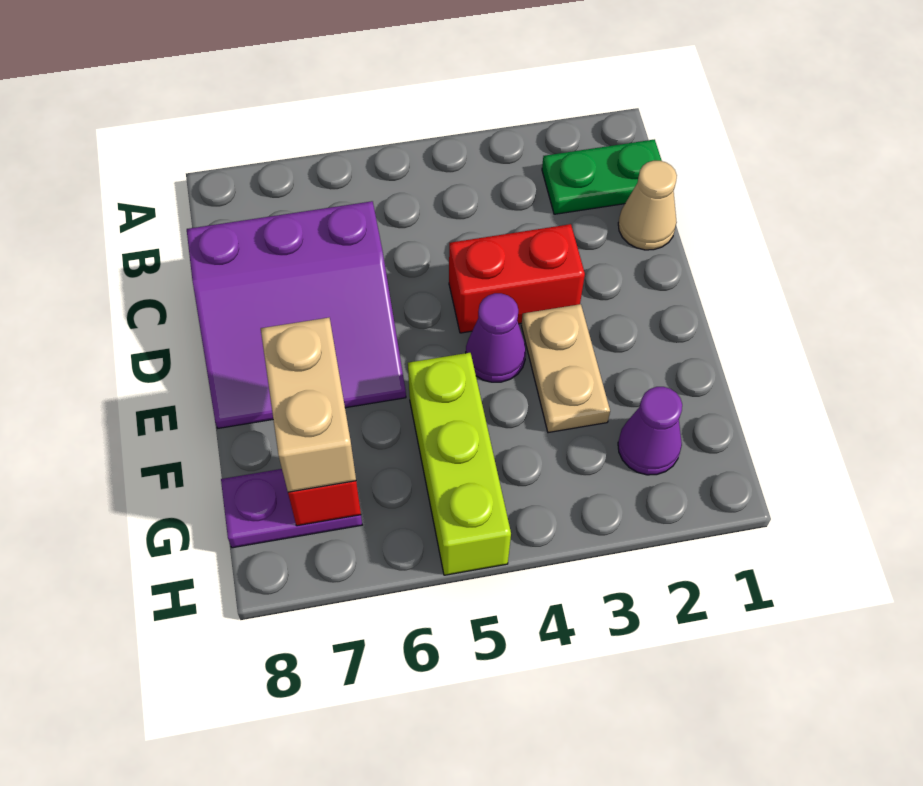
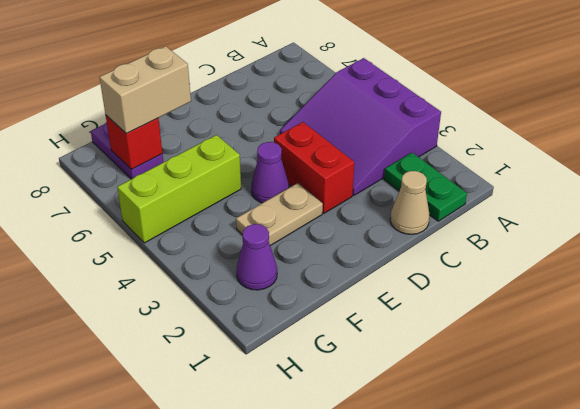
purple 3x3 slope [187,201,406,428] -> purple 3x3 slope moved to [280,58,441,195]

